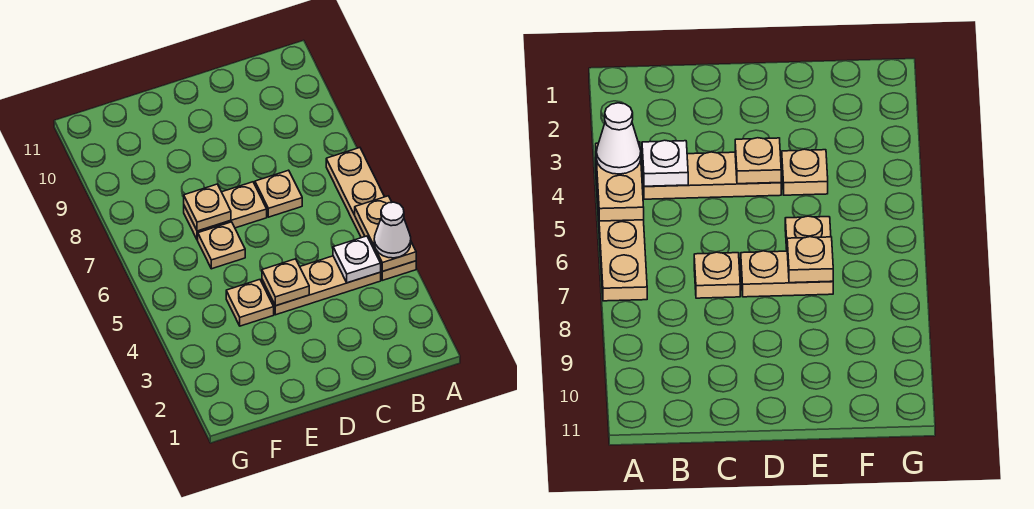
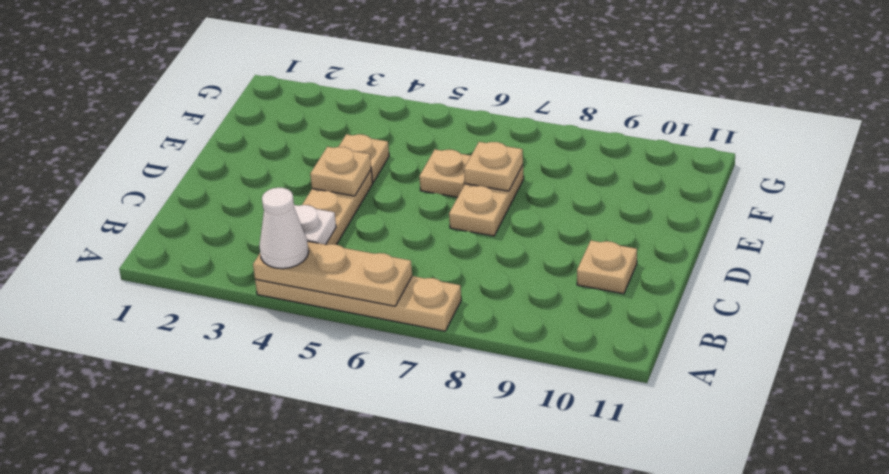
tan 1x2 plate [355,196,416,271] -> tan 1x3 plate [253,241,412,306]
tan 1x1 plate [255,170,302,217] -> tan 1x1 plate moved to [577,240,637,294]

